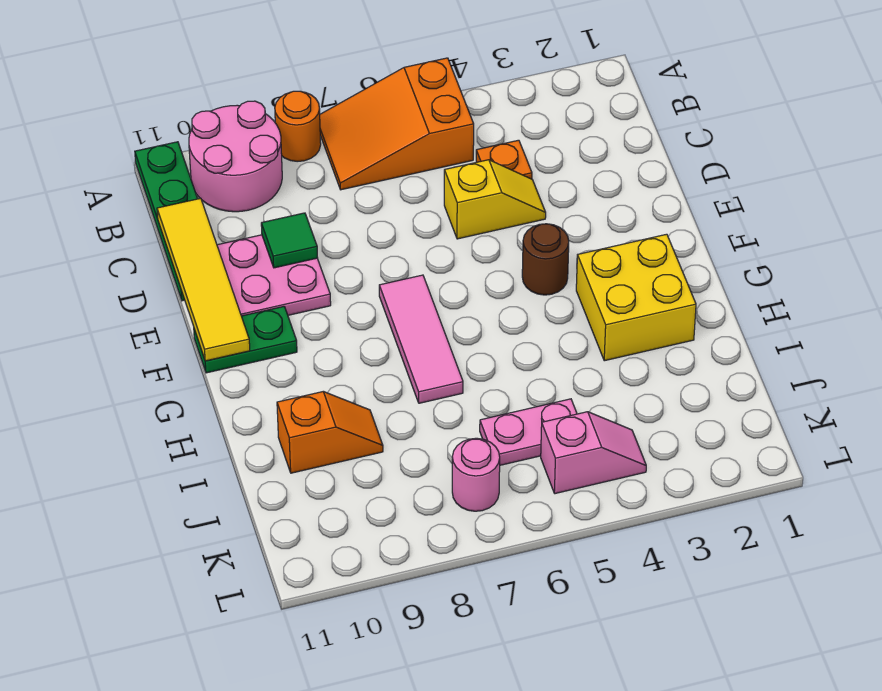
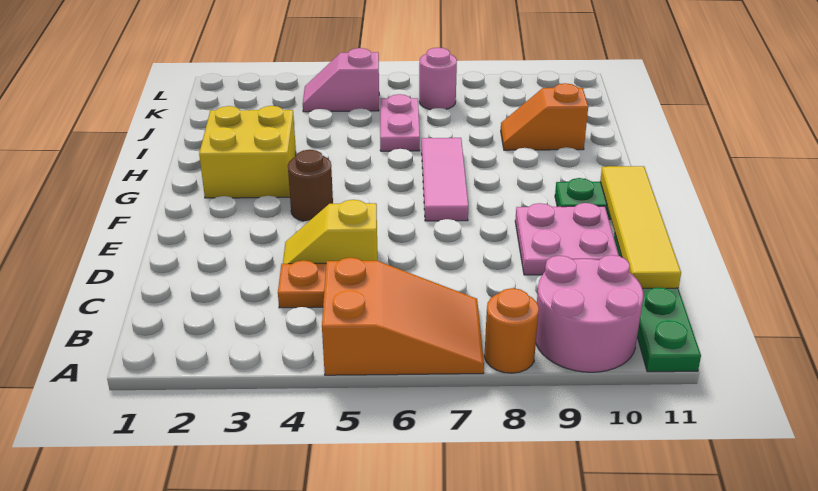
green 1x1 tile [261,213,318,268] -> none
pink 1x2 plate [480,399,577,465] -> pink 1x2 plate turned to [380,94,420,151]

